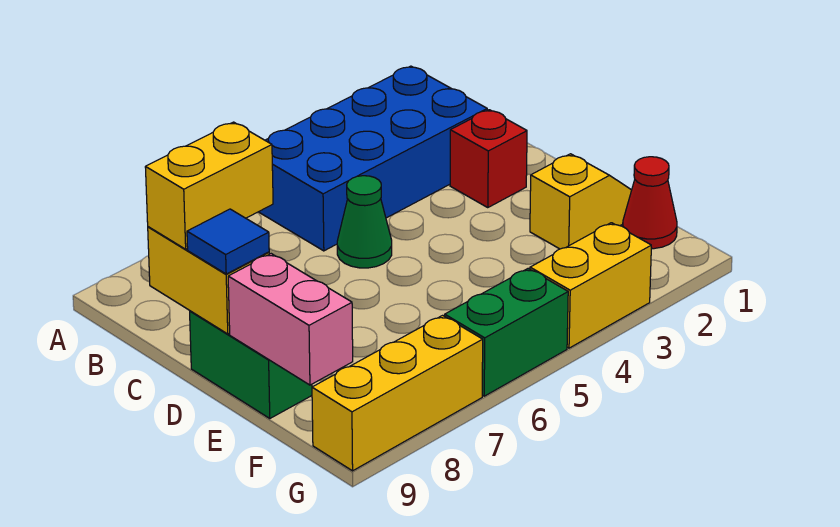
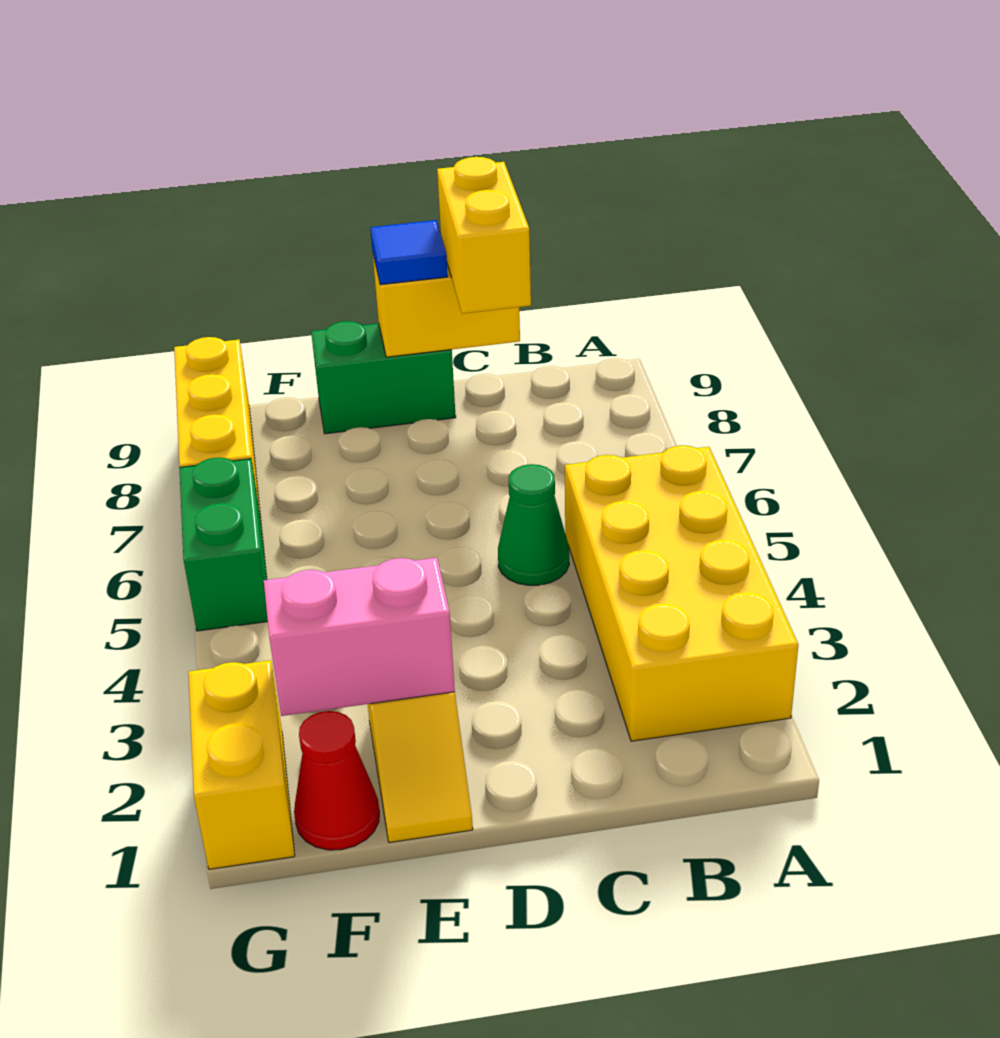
blue 2x4 brick [259,66,487,251] -> yellow 2x4 brick [565,445,798,741]
red 1x1 brick [450,110,527,208] -> none
pink 1x2 brick [228,254,353,385] -> pink 1x2 brick moved to [264,558,455,716]
yellow 1x2 brick [530,223,651,348] -> yellow 1x2 brick moved to [188,660,295,869]

